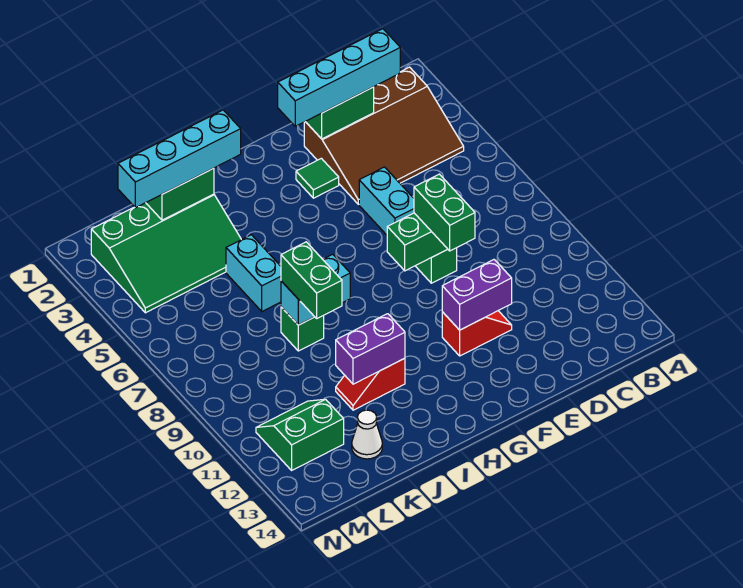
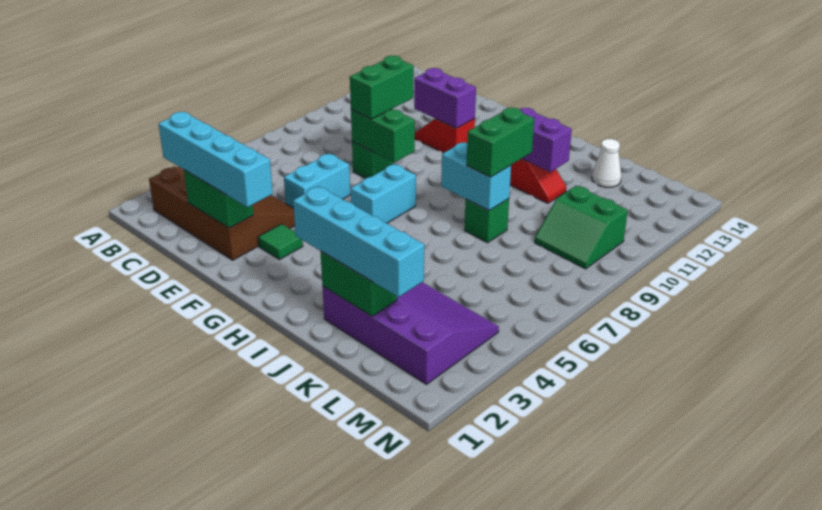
green 3x4 slope [91,194,241,313] -> purple 3x4 slope [322,282,499,384]
cyan 1x2 brick [226,235,281,311] -> cyan 1x2 brick moved to [351,164,416,223]
green 2x2 slope [256,399,344,470] -> green 2x2 slope moved to [535,186,628,269]

